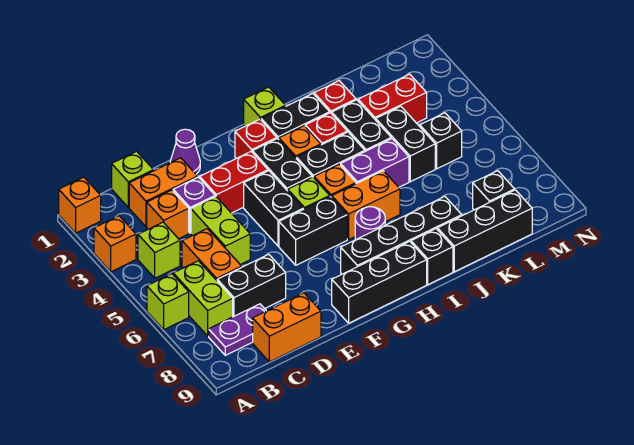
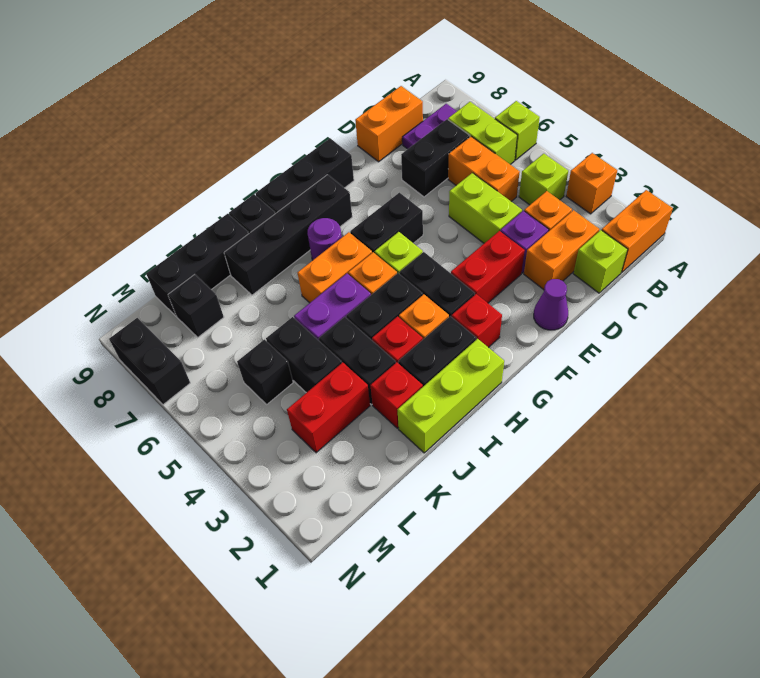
orange 1x1 brick [59,177,101,233] -> orange 1x2 brick [602,190,673,272]
black 1x2 brick [244,171,303,246] -> black 1x2 brick moved to [109,318,190,404]
lime 1x1 brick [244,87,286,126] -> lime 1x3 brick [398,339,504,453]

